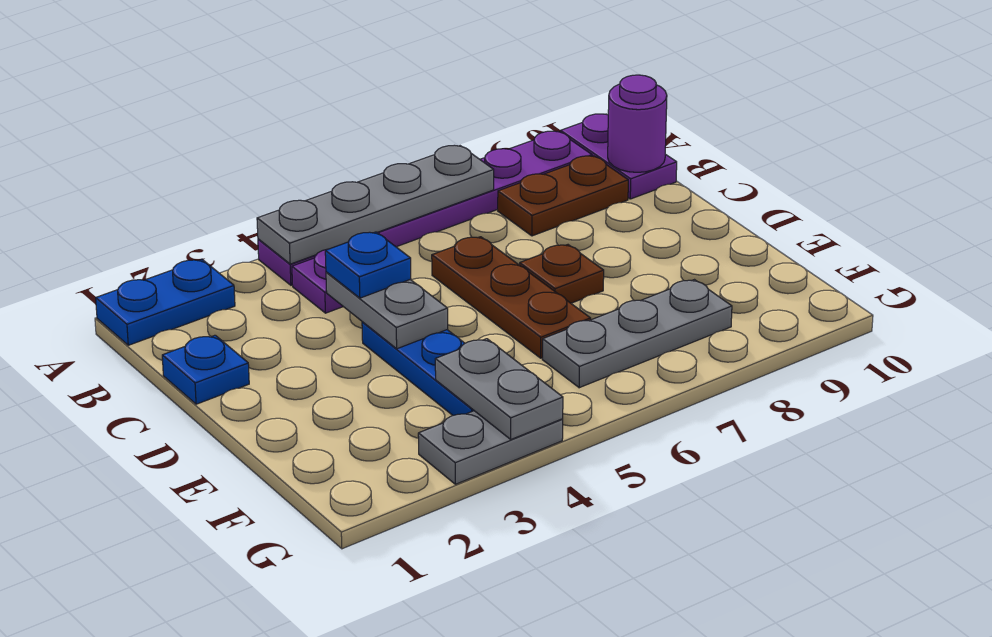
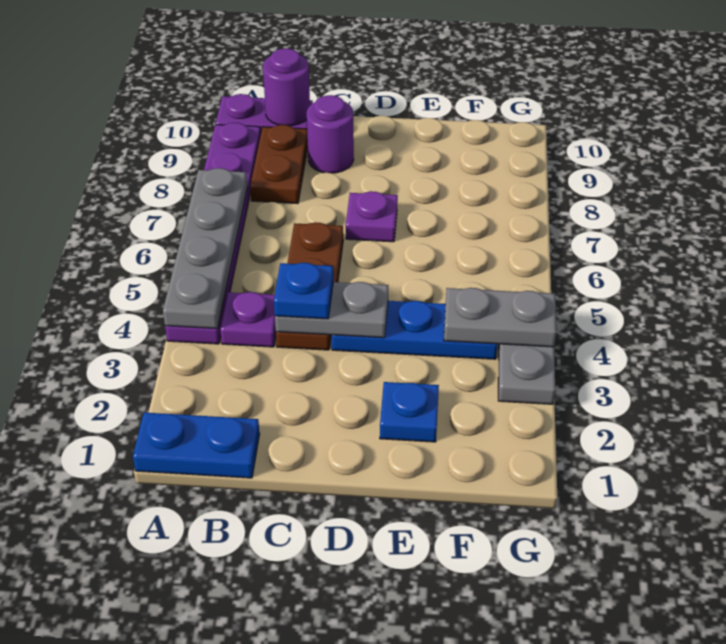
blue 1x2 plate [96,259,235,345] -> blue 1x2 plate turned to [133,413,260,478]
blue 1x1 plate [162,335,249,404] -> blue 1x1 plate moved to [380,382,439,442]
brown 1x3 plate [432,237,591,358] -> brown 1x3 plate turned to [276,222,343,350]
none -> purple 1x1 round brick [307,95,354,173]
brown 1x1 plate [520,245,604,303] -> purple 1x1 plate [346,191,398,242]
grey 1x3 plate [542,280,732,388] -> none

